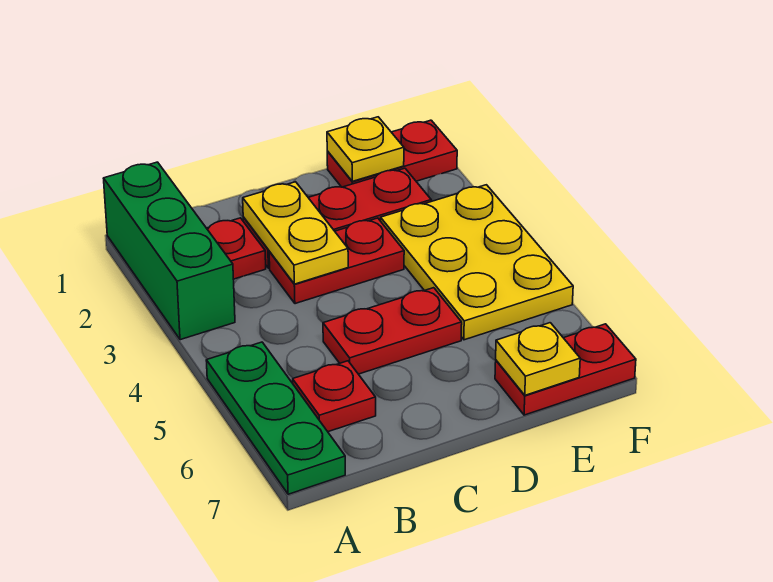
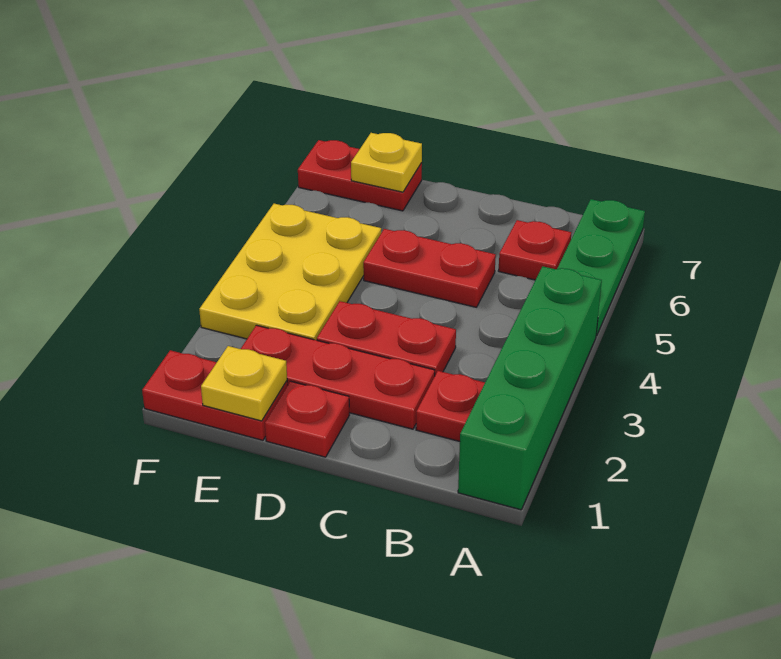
green 1x3 brick [103,162,235,340] -> green 1x4 brick [458,266,602,510]
yellow 1x2 plate [243,182,348,284] -> none
none -> red 1x1 plate [265,381,349,457]

